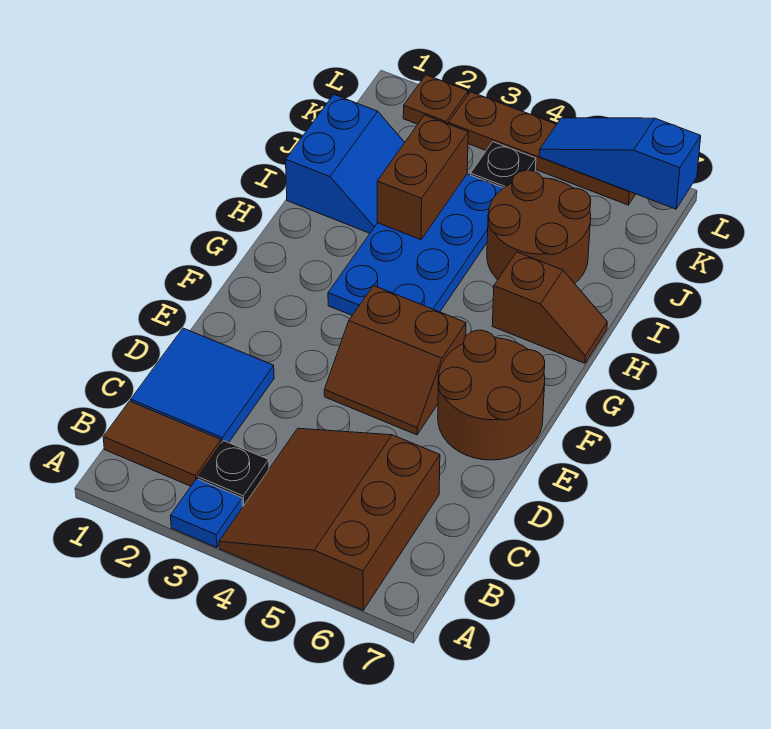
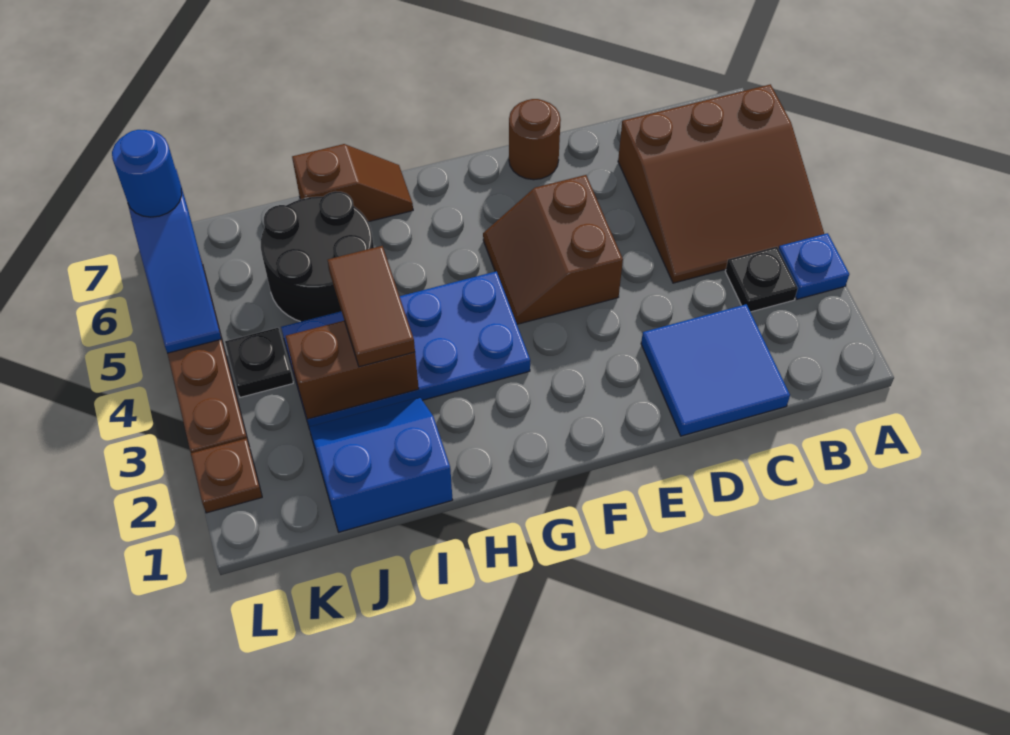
brown 1x2 tile [103,401,221,486] -> brown 1x2 tile moved to [328,246,415,367]
brown 2x2 slope [324,285,466,435] -> brown 2x2 slope turned to [483,175,623,324]
brown 2x2 round brick [438,330,545,460] -> brown 1x1 round brick [509,99,561,180]
brown 1x2 slope [492,252,607,363] -> brown 1x2 slope turned to [292,144,413,222]
brown 2x2 round brick [487,170,591,283] -> black 2x2 round brick [261,191,374,322]
none -> blue 1x1 round brick [112,130,182,217]

